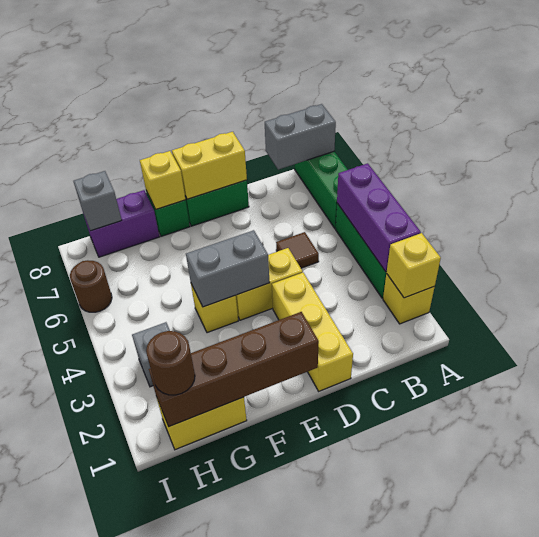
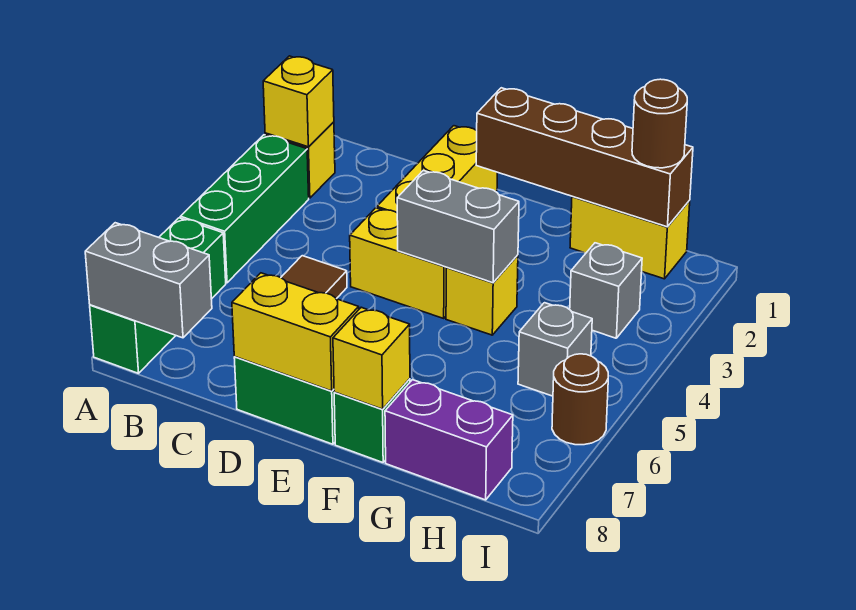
purple 1x3 brick [337,163,421,272] -> none
grey 1x1 brick [73,171,122,231] -> grey 1x1 brick moved to [518,303,592,396]

